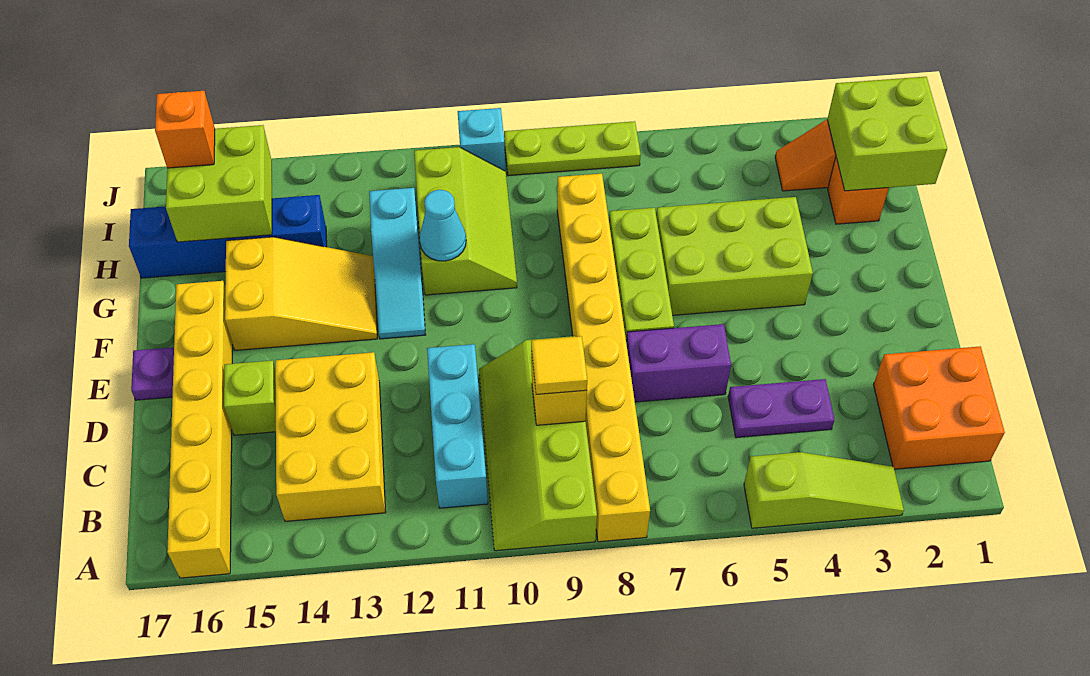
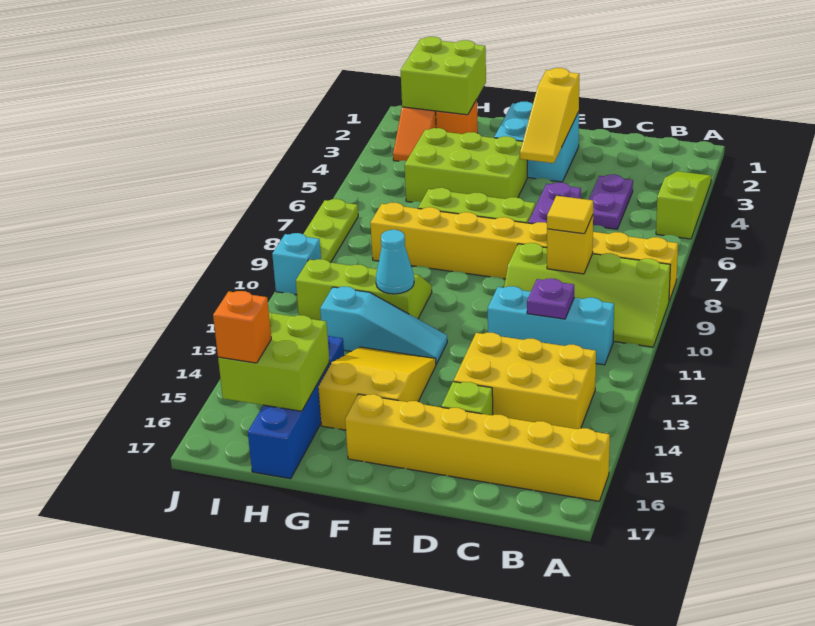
orange 2x2 brick [874,346,1005,469] -> none
none -> cyan 2x2 brick [494,102,579,182]
none -> yellow 1x3 slope [520,68,579,163]
purple 1x1 plate [131,347,174,400] -> purple 1x1 plate moved to [527,279,574,319]
lime 2x3 brick [656,197,813,315] -> lime 2x3 brick turned to [404,128,527,202]

